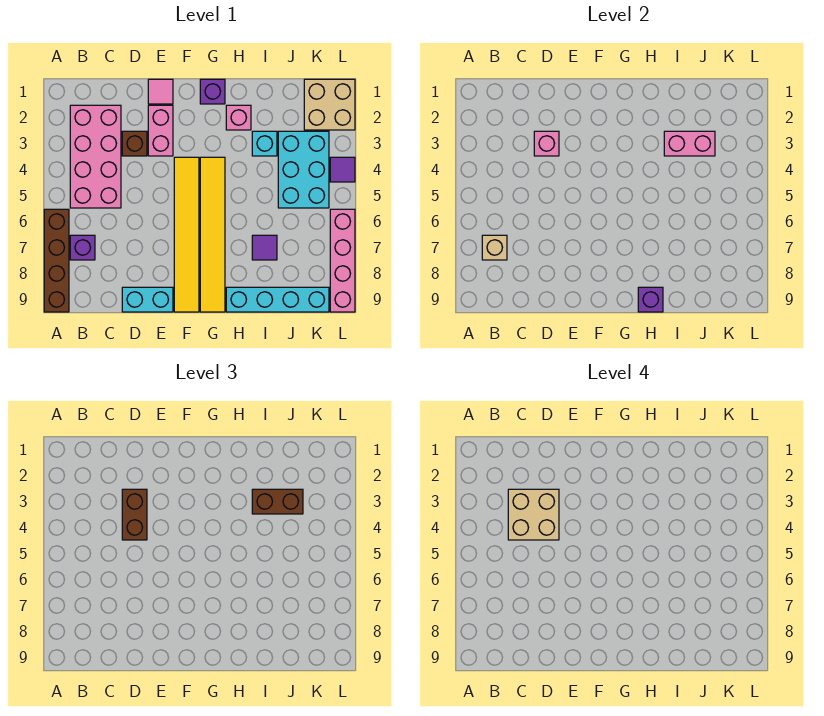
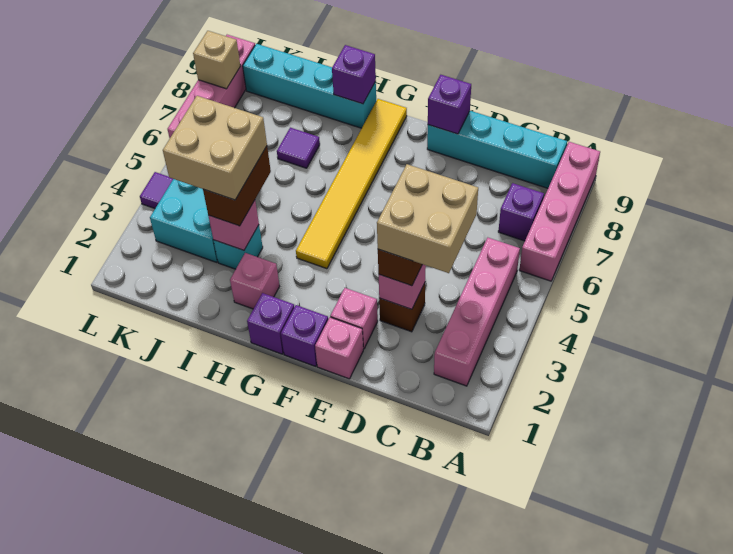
brown 1x4 brick [44,209,69,312] -> pink 1x4 brick [519,142,600,281]
pink 2x4 brick [70,105,121,208] -> pink 1x4 brick [434,238,520,386]
tan 1x1 brick [482,235,507,260] -> tan 1x1 brick moved to [193,31,240,89]
cyan 1x2 brick [122,287,173,312] -> cyan 1x4 brick [427,111,567,188]
pink 1x1 tile [148,79,173,104] -> pink 1x1 brick [315,317,363,379]
pink 1x2 brick [148,105,173,156] -> pink 1x1 brick [330,288,378,349]
none -> purple 1x1 brick [428,75,471,134]
none -> purple 1x1 brick [281,305,328,367]
yellow 1x6 tile [174,157,199,312] -> none
pink 1x2 brick [664,131,715,156] -> pink 1x1 brick [208,200,259,250]
brown 1x2 brick [252,489,303,514] -> brown 1x2 brick turned to [203,146,271,226]
tan 2x2 brick [304,79,355,130] -> tan 2x2 brick moved to [163,96,267,200]

